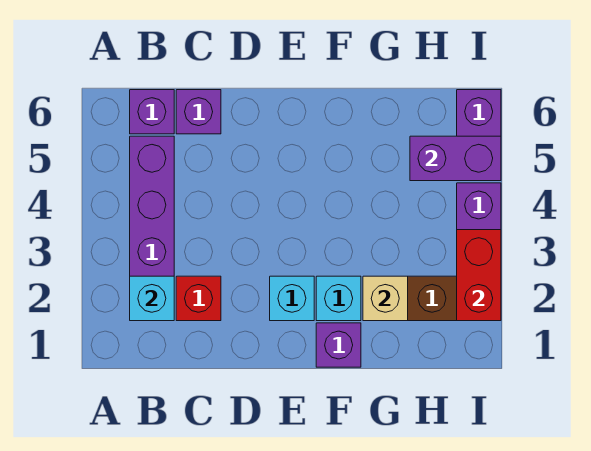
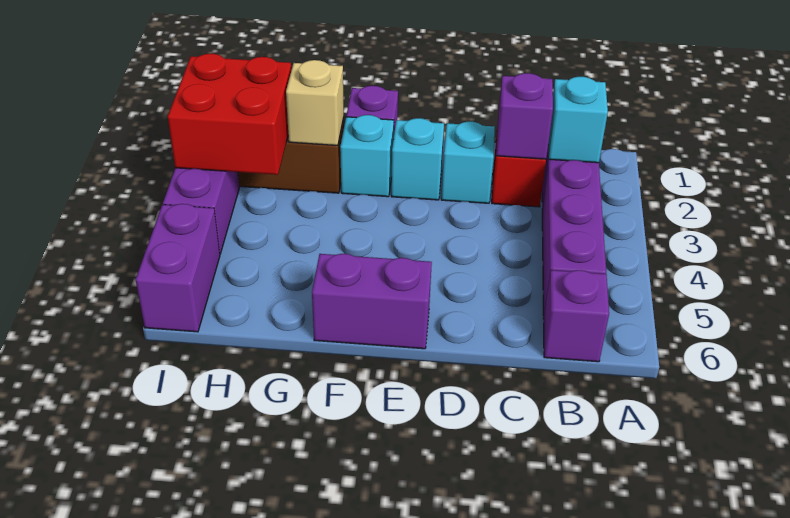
purple 1x1 brick [176,90,221,134] -> purple 1x1 brick moved to [496,73,553,159]
none -> cyan 1x1 brick [441,122,495,203]
purple 1x2 brick [410,136,501,181] -> purple 1x2 brick moved to [312,254,432,349]
red 1x2 brick [457,230,501,321] -> red 2x2 brick [168,54,291,175]

